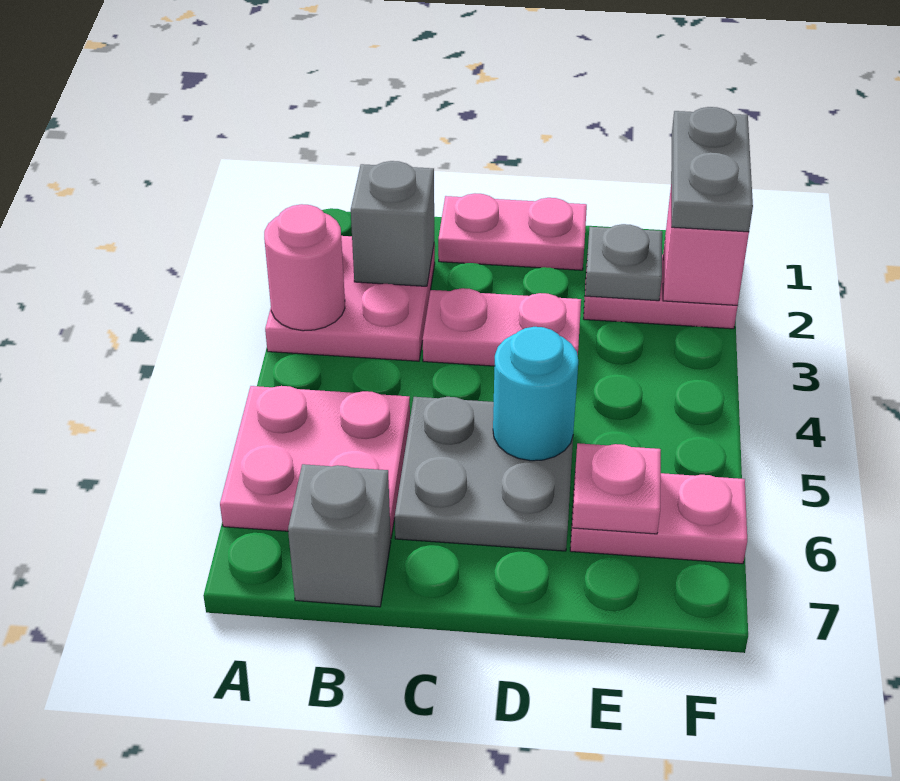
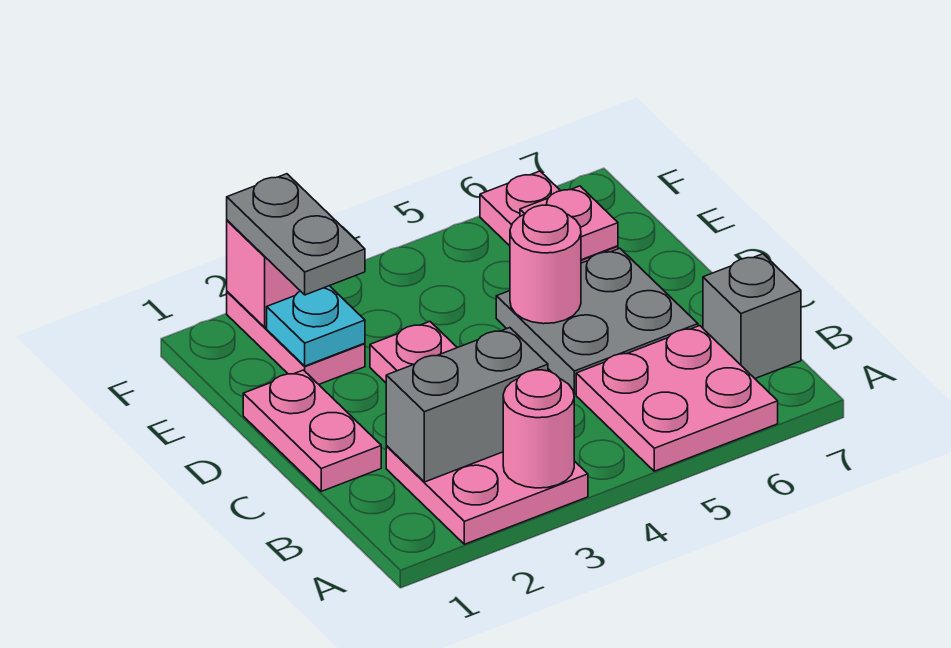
grey 1x1 brick [351,161,434,286] -> grey 1x2 brick [386,328,548,482]
cyan 1x1 round brick [493,327,578,461] -> pink 1x1 round brick [510,205,581,324]
grey 1x1 plate [585,224,662,301] -> cyan 1x1 plate [267,286,365,366]
grey 1x2 plate [671,107,753,232] -> grey 1x2 plate turned to [227,174,365,295]

